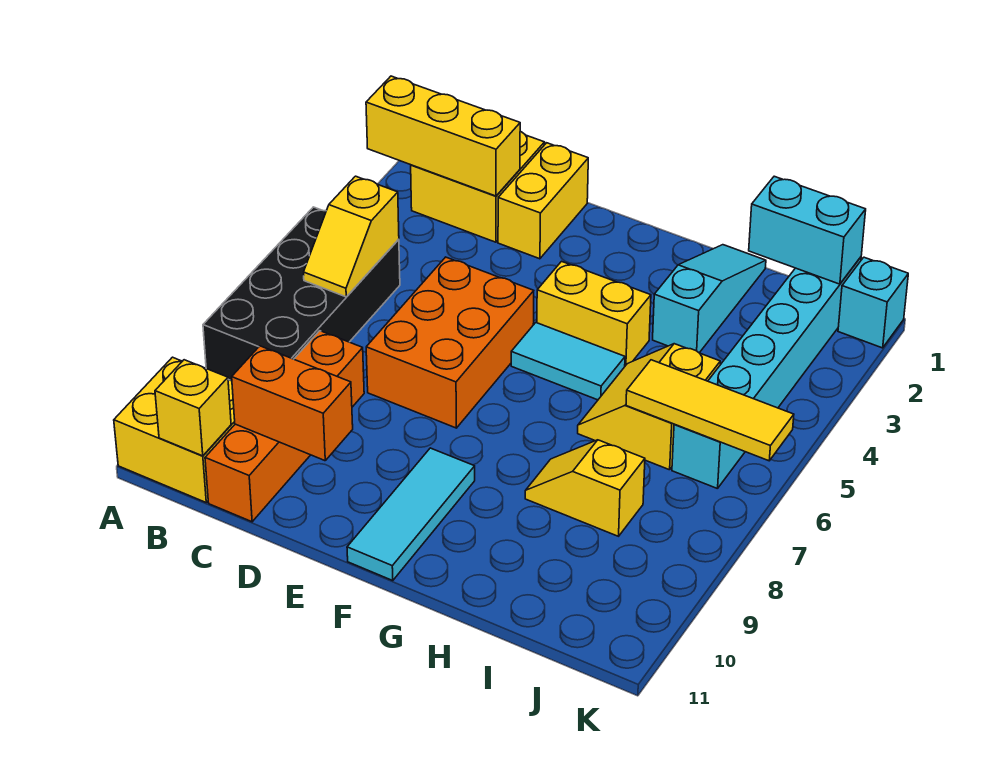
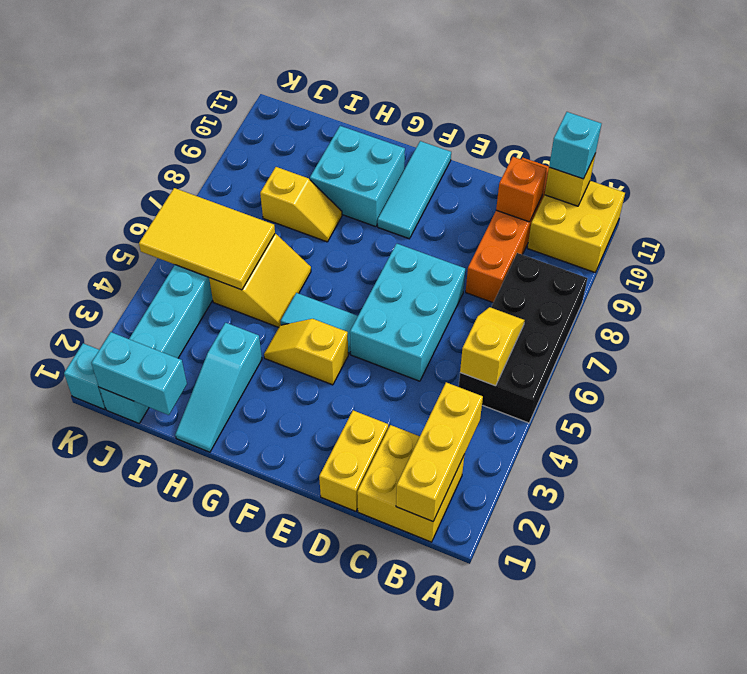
yellow 1x3 brick [366,76,520,196] -> yellow 1x3 brick turned to [396,382,483,521]
none -> cyan 1x1 brick [549,112,601,179]
orange 1x2 brick [232,346,353,461] -> orange 1x1 brick [496,157,547,222]
orange 2x3 brick [366,257,534,428] -> cyan 2x3 brick [350,244,465,381]
yellow 1x2 brick [537,261,651,366] -> yellow 1x2 slope [264,319,348,385]
none -> cyan 2x2 brick [310,126,405,227]
yellow 1x3 tile [626,360,794,461] -> yellow 2x3 tile [139,188,275,290]

